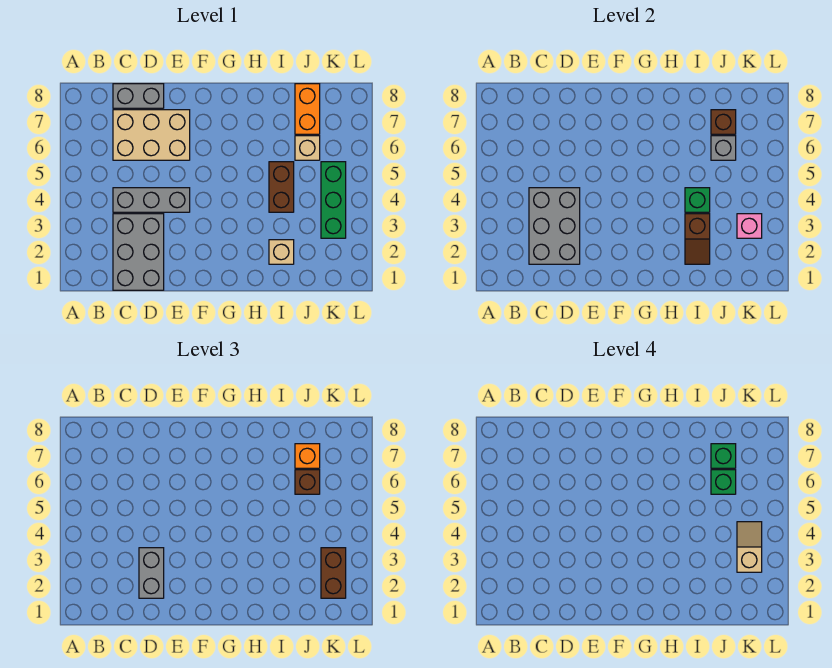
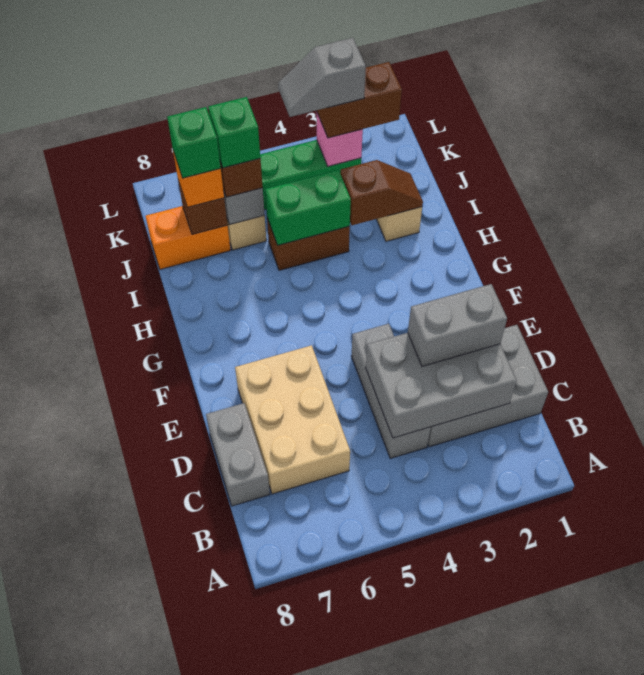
green 1x1 brick [685,188,710,212] -> green 1x2 brick [265,170,351,245]
tan 1x2 slope [737,522,762,572] -> grey 1x2 slope [278,38,366,117]

